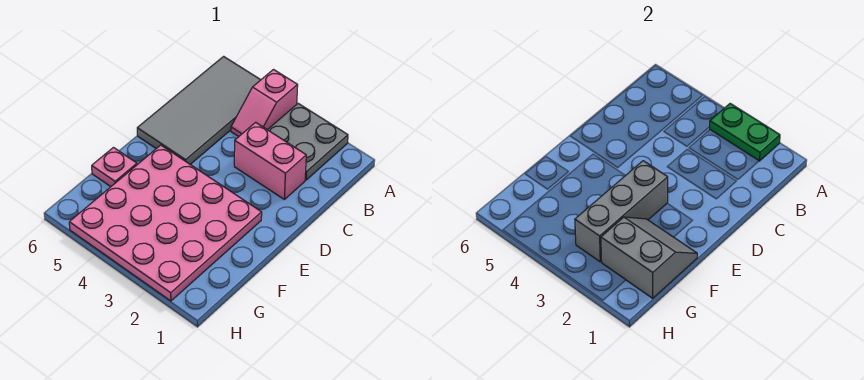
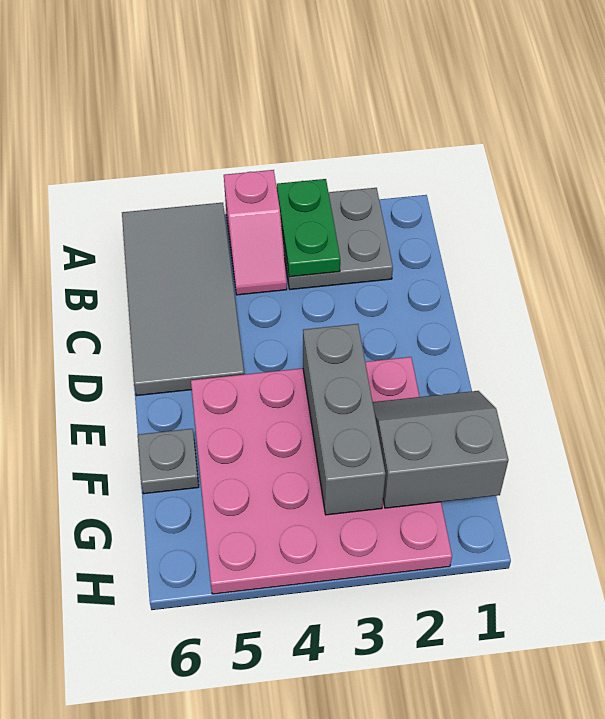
green 1x2 plate [710,104,780,161] -> green 1x2 plate turned to [277,179,340,277]
pink 1x2 brick [234,122,306,199] -> none
pink 1x1 plate [92,148,137,187] -> grey 1x1 plate [138,429,199,494]

